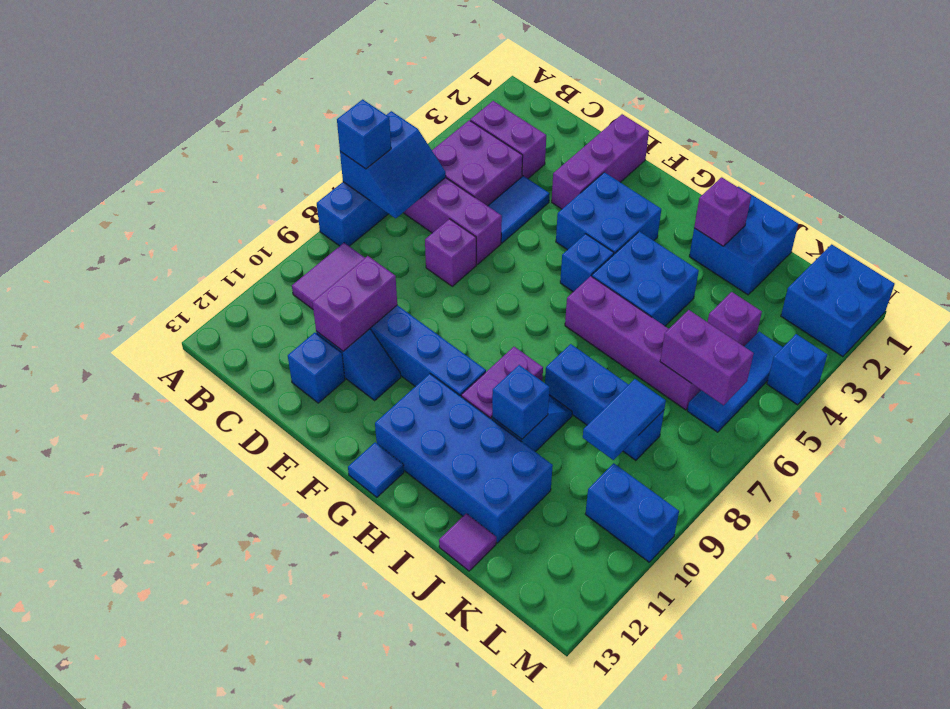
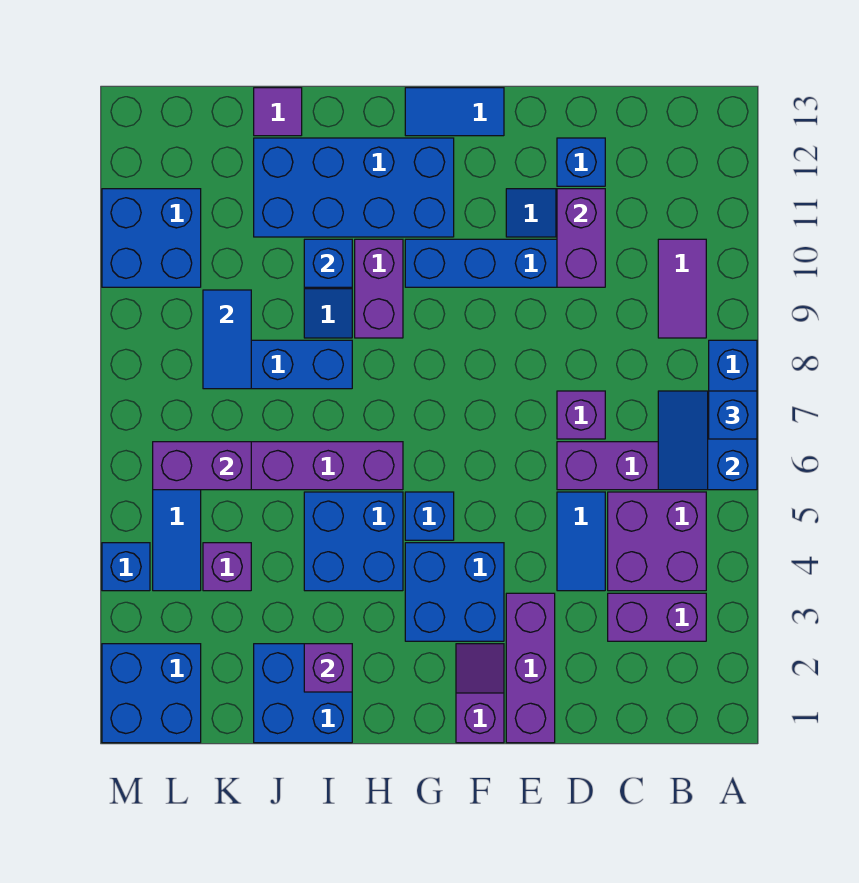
none -> purple 1x2 slope [456,644,504,743]
blue 1x1 tile [348,442,404,497] -> blue 1x2 tile [405,88,504,136]
blue 1x2 brick [585,463,679,562] -> blue 2x2 brick [102,189,201,287]

